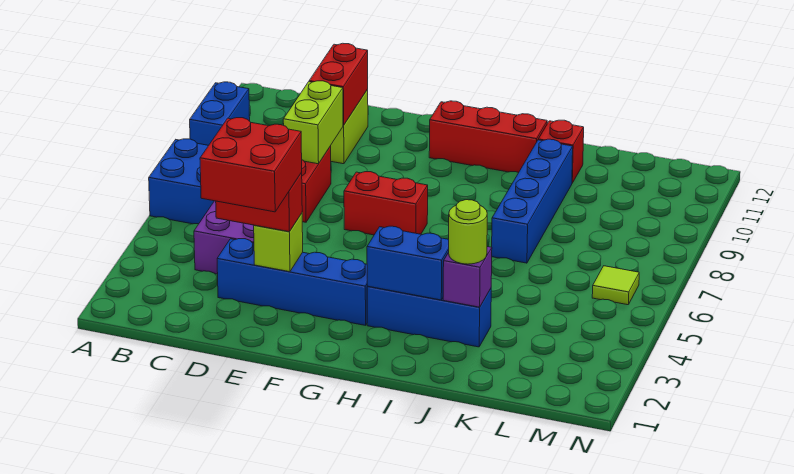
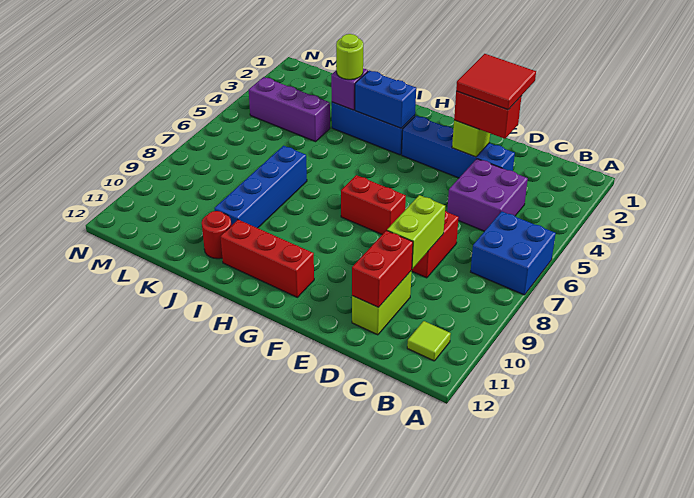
blue 1x2 brick [190,82,250,145] -> none
red 2x2 brick [200,118,302,212] -> red 2x2 tile [456,54,536,110]
red 1x1 brick [538,120,584,183] -> red 1x1 round brick [202,211,231,259]
none -> purple 1x3 brick [249,77,330,142]
lime 1x1 tile [592,266,639,305] -> lime 1x1 tile moved to [407,321,451,361]

